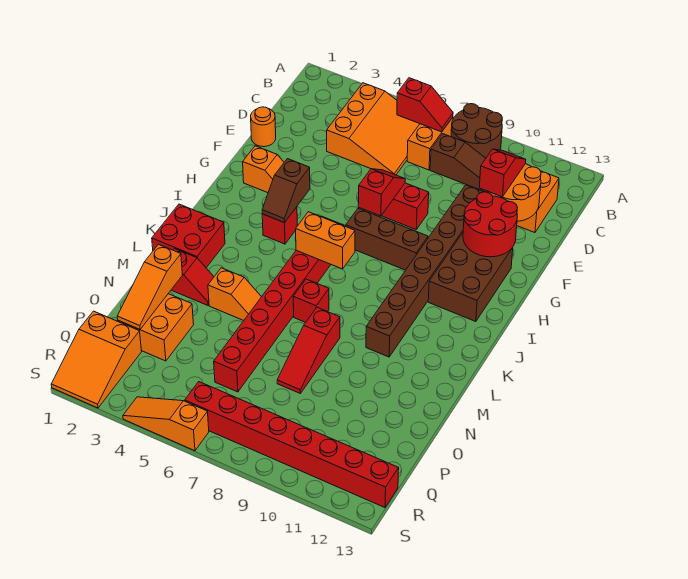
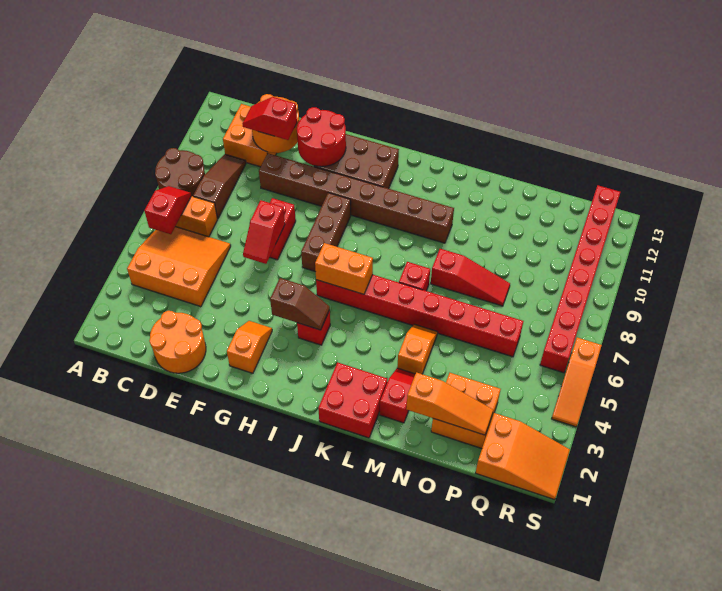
orange 1x1 round brick [251,107,276,147] -> orange 2x2 round brick [149,311,206,373]
red 1x2 slope [358,169,405,216] -> red 1x2 slope turned to [243,200,285,264]
orange 1x2 brick [296,212,355,269] -> orange 1x2 brick turned to [315,243,373,294]

